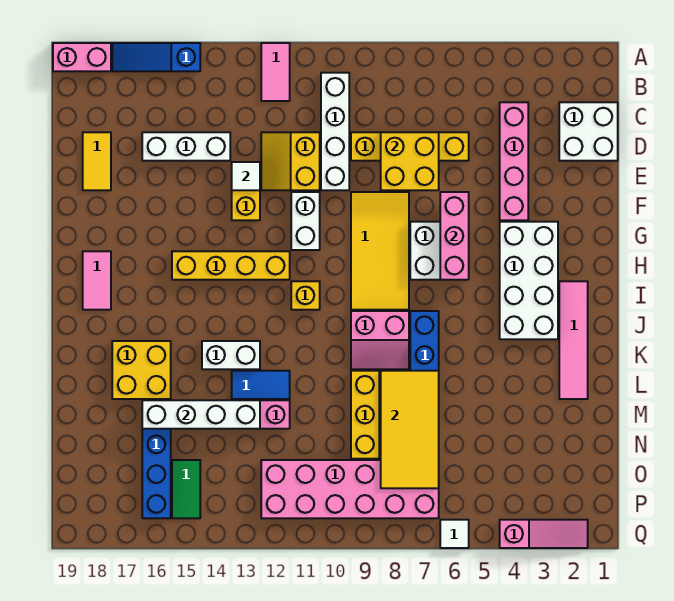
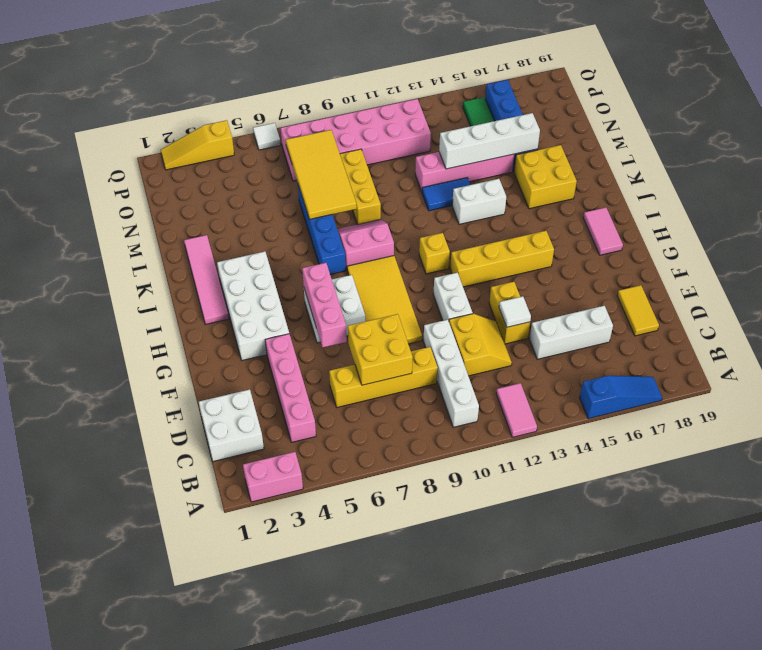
pink 1x2 brick [53,43,111,71] -> pink 1x2 brick moved to [243,452,303,502]
pink 1x3 slope [500,520,588,548] -> yellow 1x3 slope [161,120,234,170]

